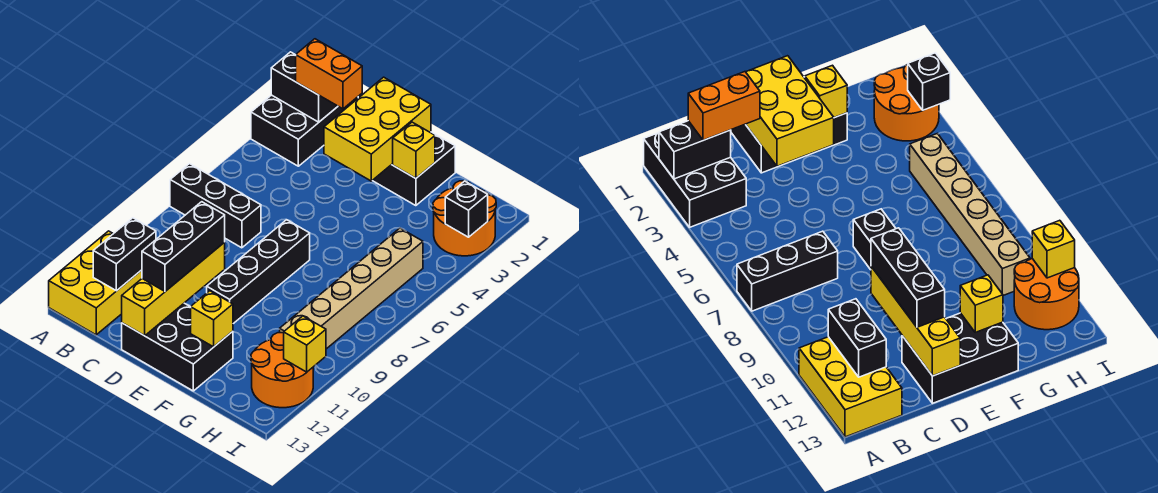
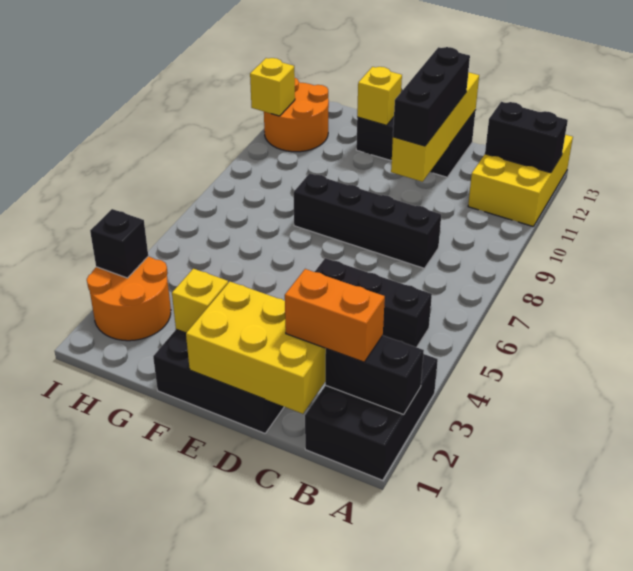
black 1x3 brick [170,164,261,248] -> black 1x3 brick moved to [315,258,432,347]
black 1x2 brick [93,218,156,291] -> black 1x2 brick turned to [485,102,568,173]
yellow 2x3 brick [324,77,431,181] -> yellow 2x3 brick turned to [186,282,326,414]
black 1x4 brick [207,220,310,324] -> black 1x4 brick turned to [294,173,441,268]
tan 1x6 brick [280,228,423,349] -> none

